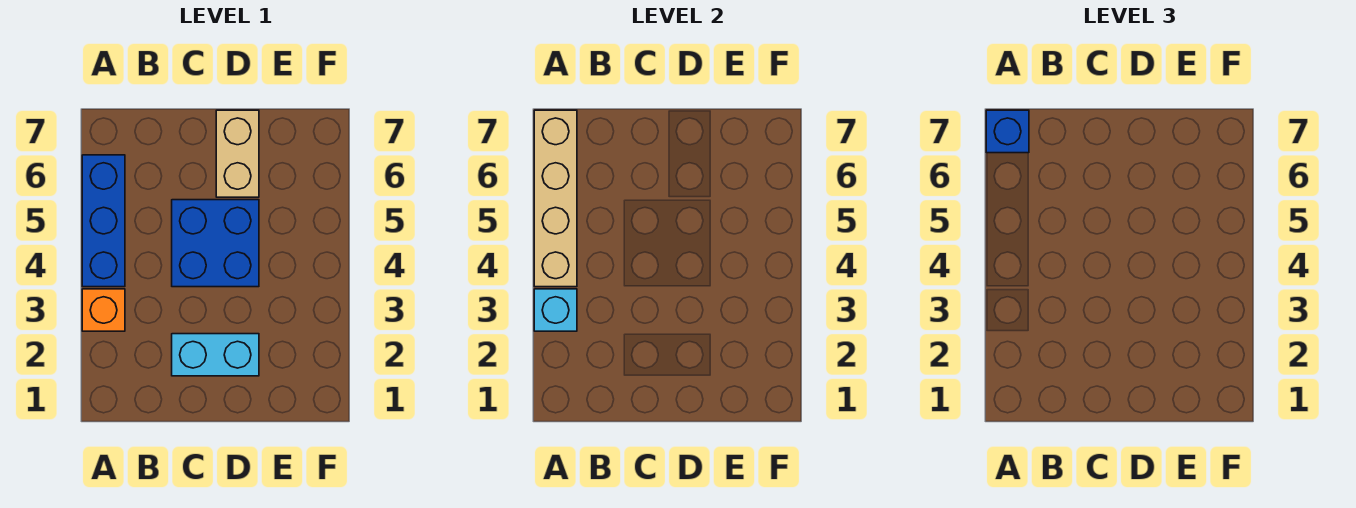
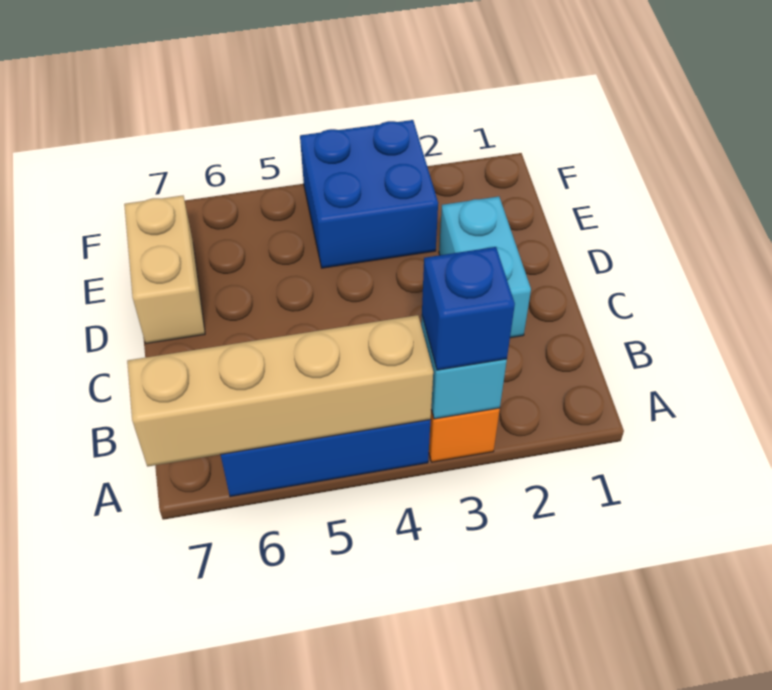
blue 1x1 brick [986,110,1029,153] -> blue 1x1 brick moved to [422,247,515,370]
blue 2x2 brick [172,200,259,287] -> blue 2x2 brick moved to [300,120,438,268]
tan 1x2 brick [216,110,259,197] -> tan 1x2 brick turned to [124,196,205,344]

